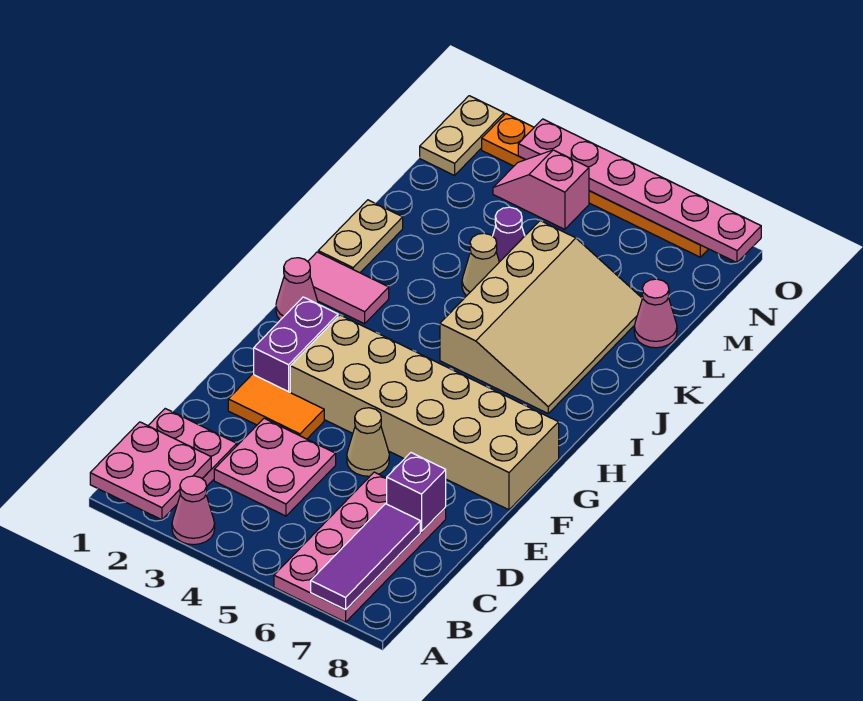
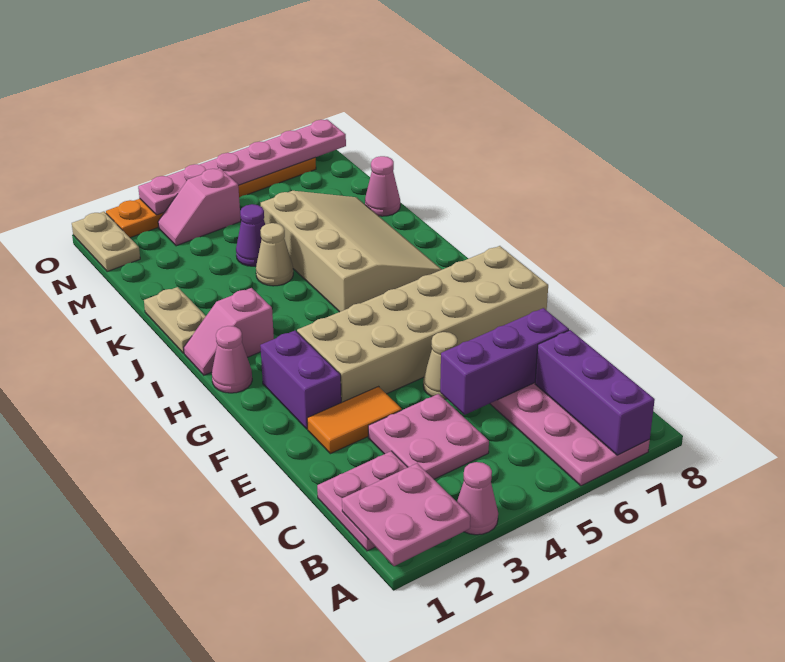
purple 1x3 tile [311,504,420,610] -> purple 1x3 brick [535,330,655,455]
purple 1x1 brick [387,453,446,531] -> purple 1x3 brick [440,308,569,415]
pink 1x2 tile [308,252,389,324] -> pink 1x2 slope [184,288,274,375]

